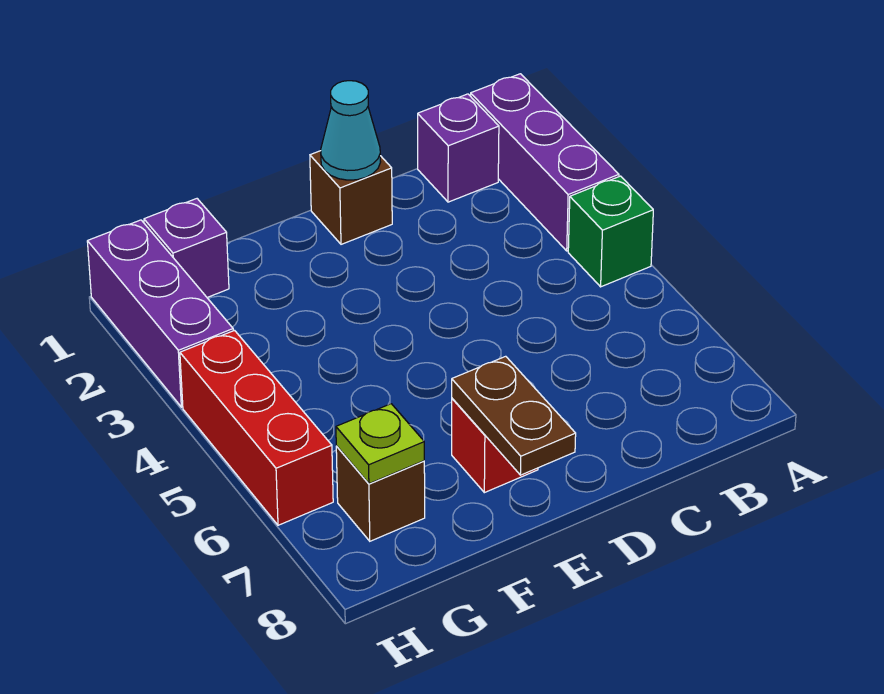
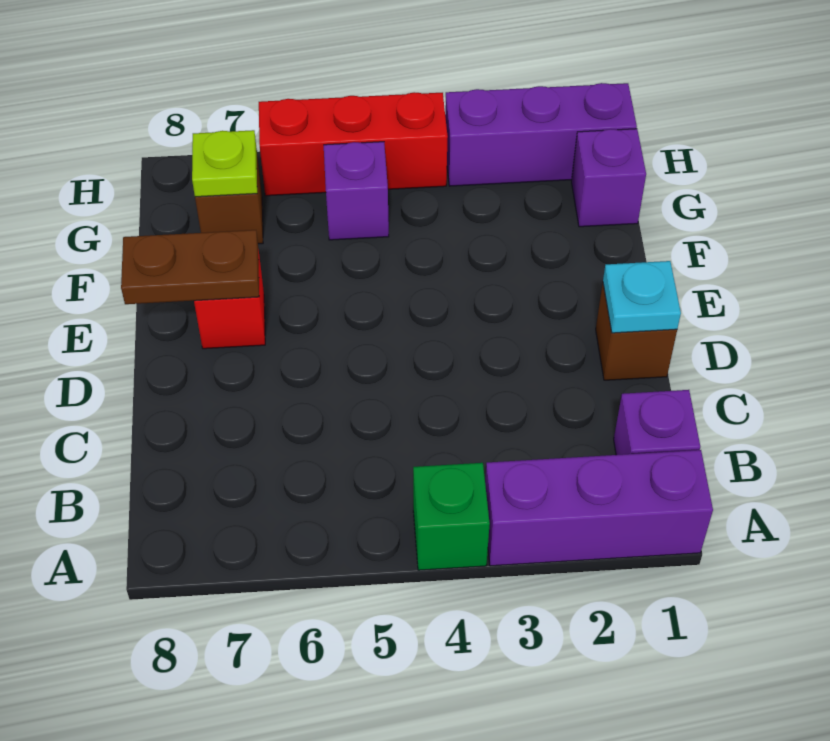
cyan 1x1 cone [321,81,380,180] -> cyan 1x1 plate [603,261,681,333]
none -> purple 1x1 brick [324,142,389,240]

